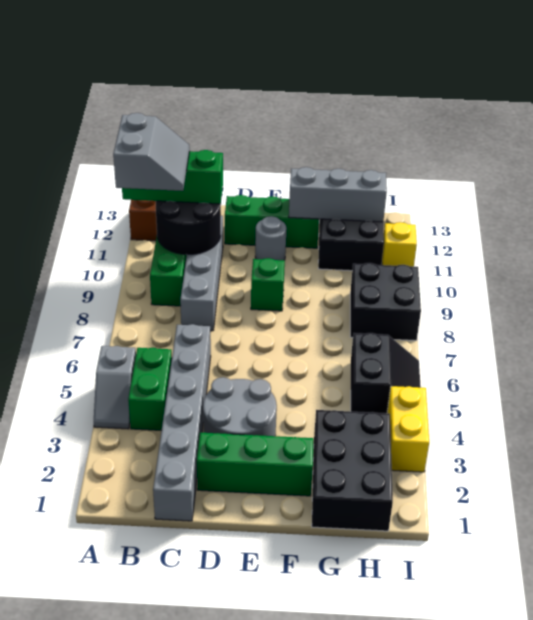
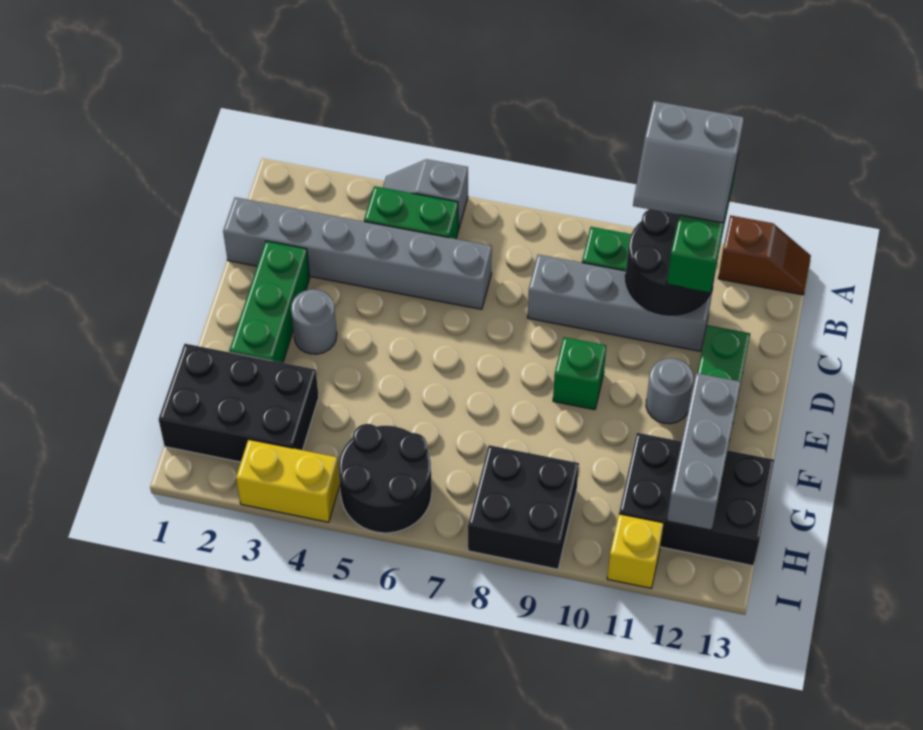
grey 2x2 round brick [203,377,277,436] -> grey 1x1 round brick [291,289,337,354]
black 2x2 slope [351,333,421,413] -> black 2x2 round brick [338,424,432,533]

